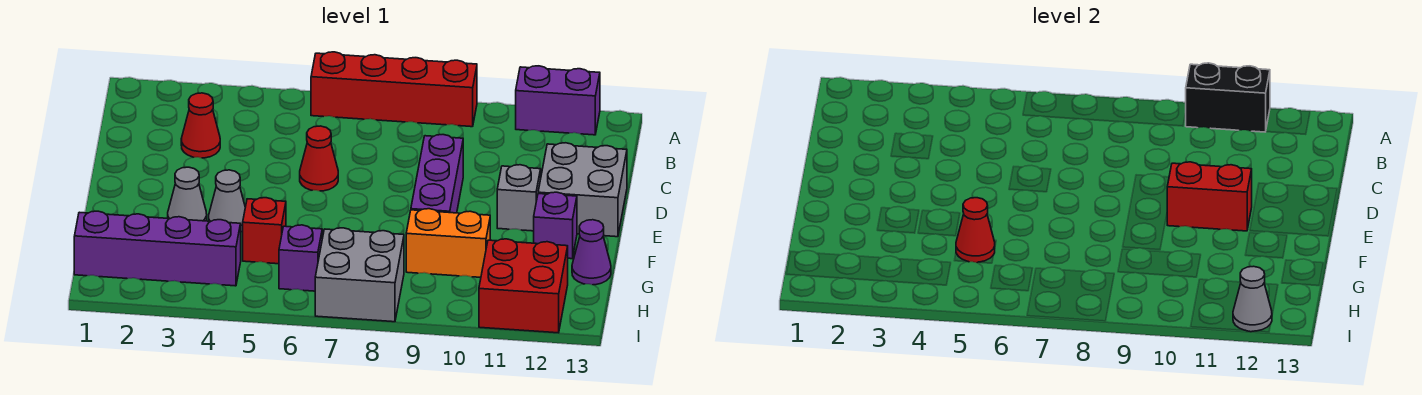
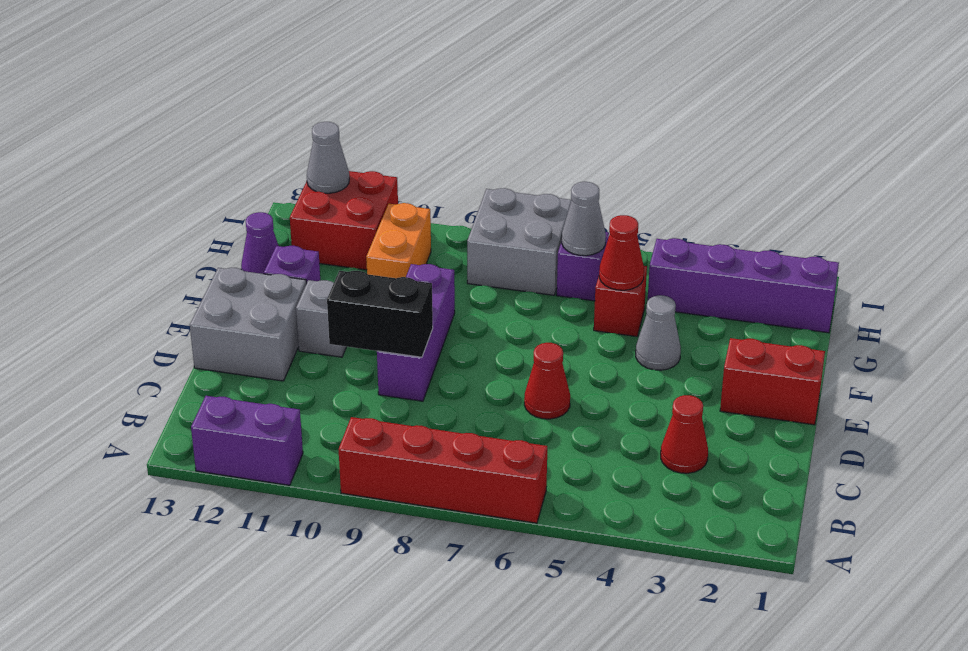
black 1x2 brick [1186,63,1270,132] -> black 1x2 brick moved to [327,271,433,357]
red 1x2 brick [1167,162,1252,231] -> red 1x2 brick moved to [720,338,825,425]
grey 1x1 cone [168,167,207,221] -> grey 1x1 cone moved to [562,182,606,256]
orange 1x2 brick [406,209,490,277] -> orange 1x2 brick turned to [366,203,431,278]

